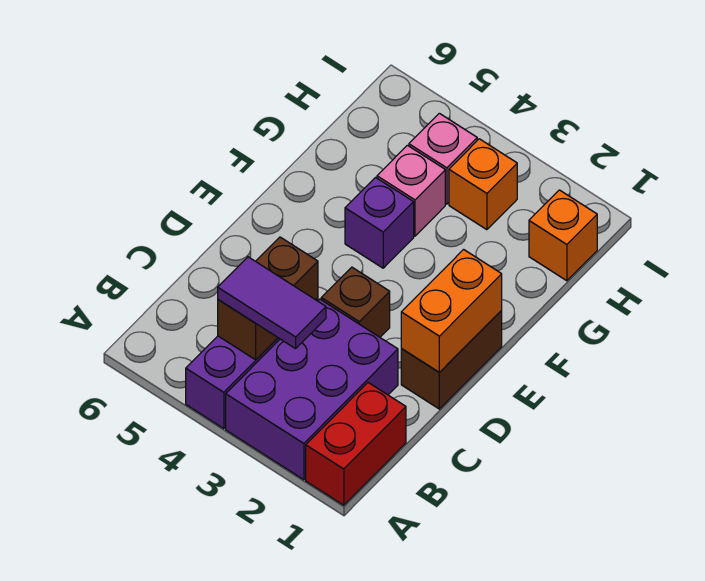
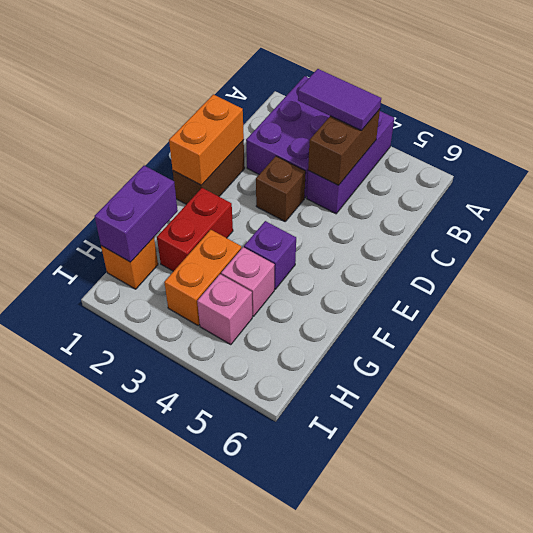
red 1x2 brick [306,383,406,505] -> red 1x2 brick moved to [157,188,233,271]
none -> purple 1x2 brick [95,166,178,262]
orange 1x1 brick [449,139,517,230] -> orange 1x2 brick [164,230,242,325]

